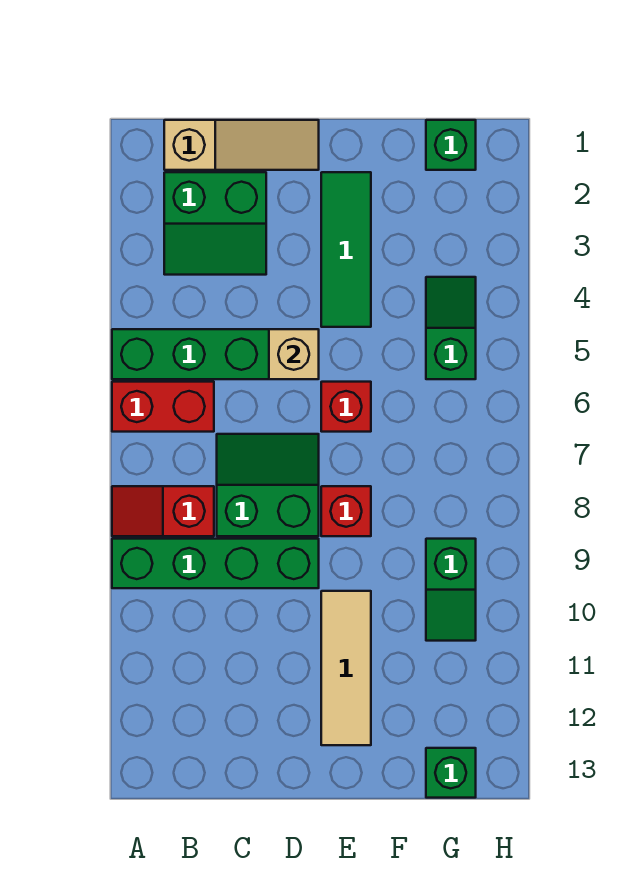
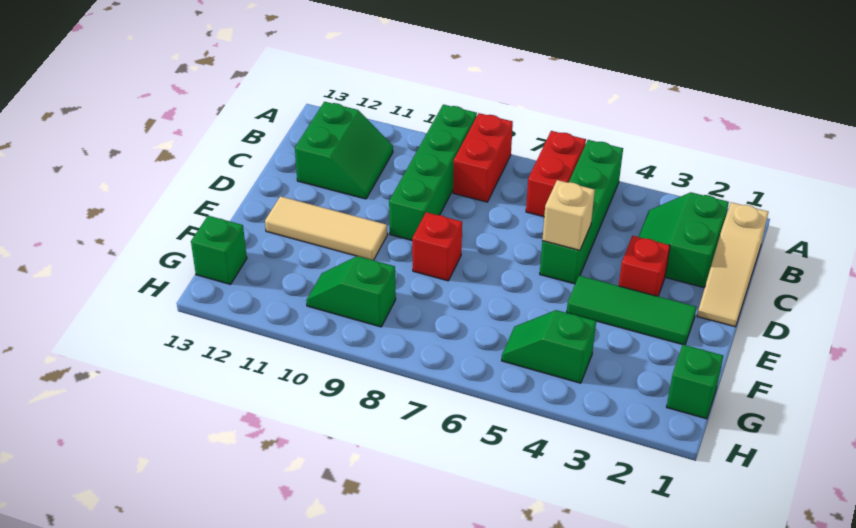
red 1x2 slope [112,486,214,536] -> red 1x2 brick [453,113,513,202]
green 2x2 slope [217,434,319,536] -> green 2x2 slope moved to [295,102,393,199]
red 1x1 brick [321,382,371,432] -> red 1x1 brick moved to [619,236,670,296]
green 1x2 slope [426,277,476,379] -> green 1x2 slope turned to [502,310,596,383]

